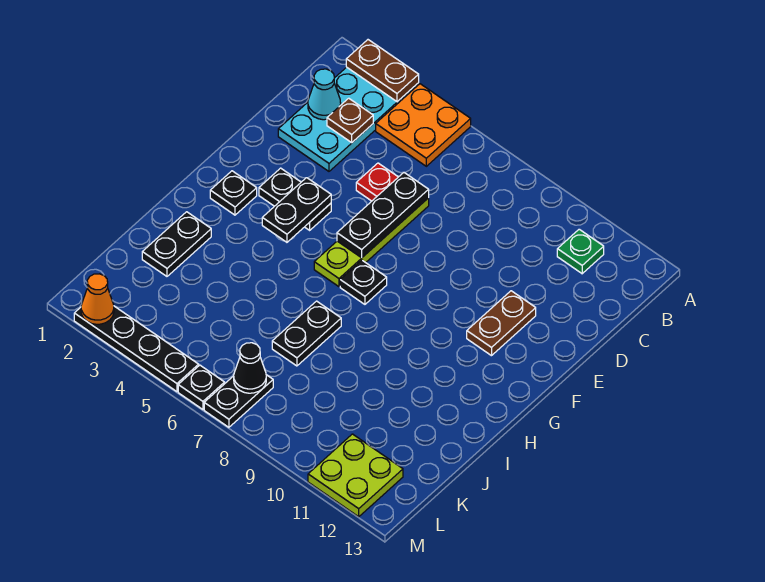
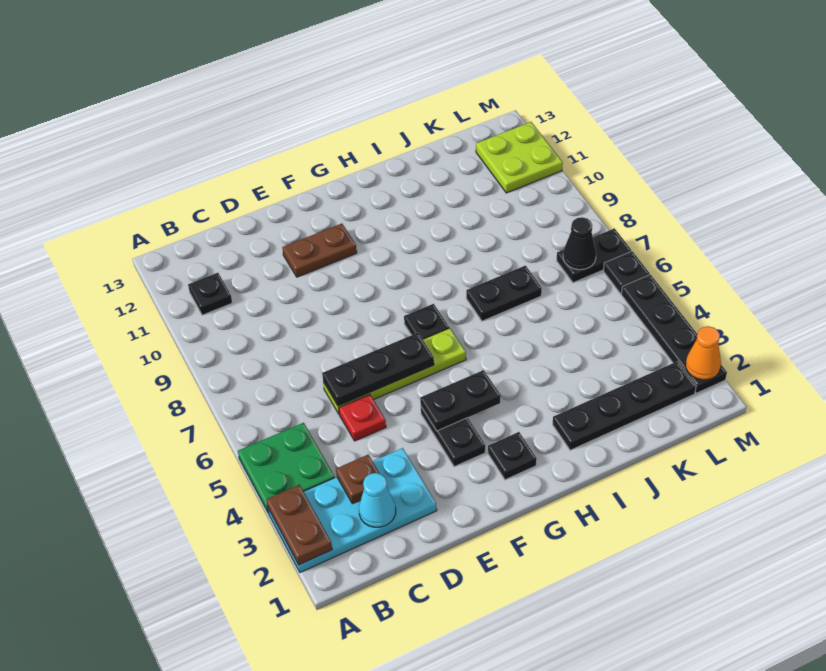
orange 2x2 plate [376,84,471,166] -> green 2x2 plate [238,423,335,513]
green 1x1 plate [557,229,604,274] -> black 1x1 plate [188,273,232,315]
black 1x2 plate [142,212,211,276] -> black 1x4 plate [553,362,696,450]

